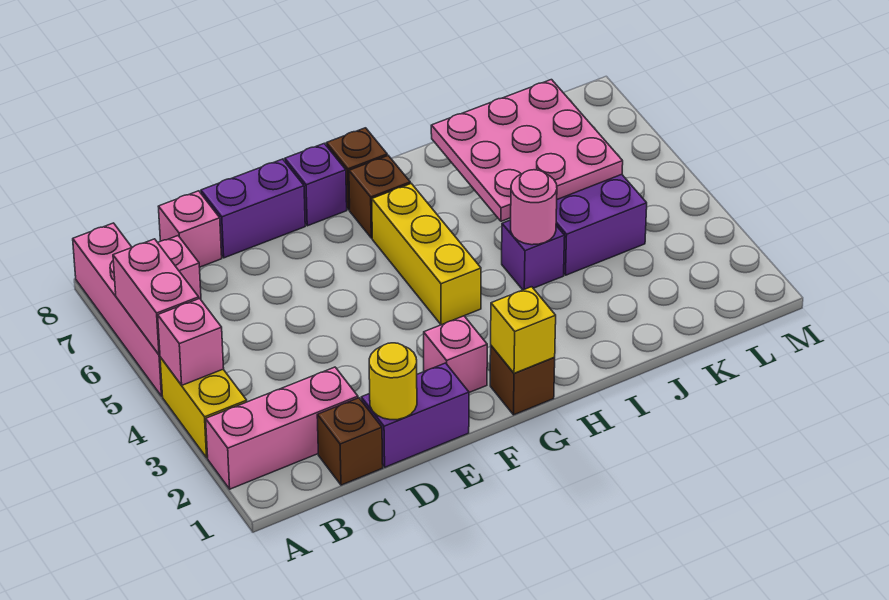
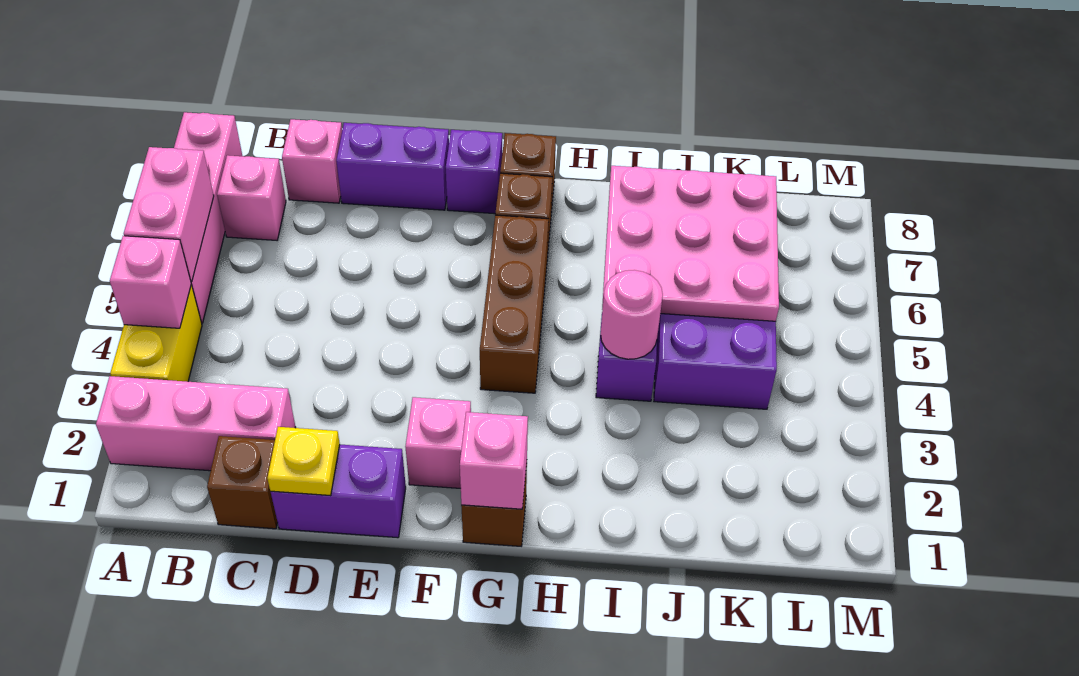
yellow 1x1 round brick [369,343,417,420] -> yellow 1x1 plate [267,427,340,495]
yellow 1x1 brick [491,287,556,374] -> pink 1x1 brick [460,412,528,509]
yellow 1x3 brick [372,184,481,325] -> brown 1x3 brick [480,215,549,393]

